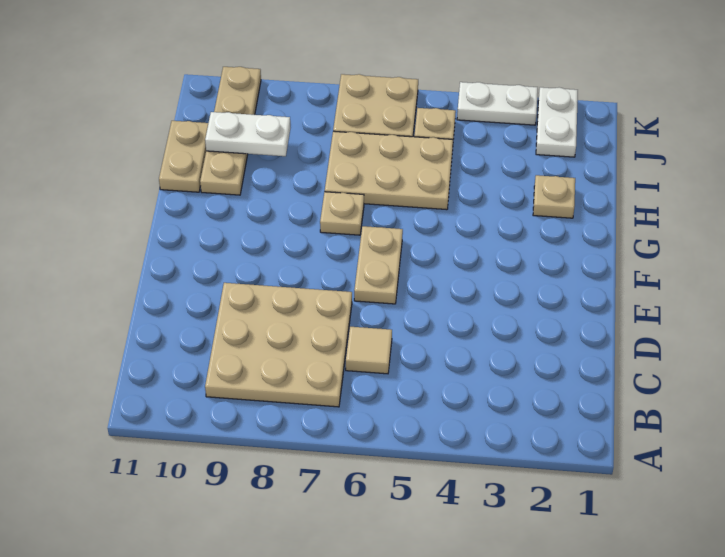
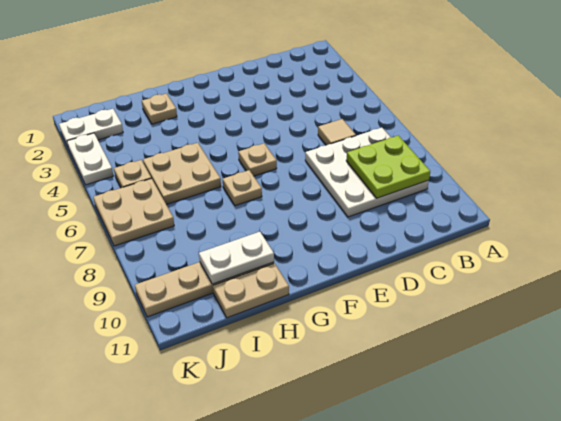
tan 3x3 plate [205,283,352,407] -> white 3x3 plate [305,127,429,217]
none -> lime 2x2 plate [346,136,430,198]
tan 1x2 plate [354,226,403,304] -> tan 1x1 plate [238,143,277,176]
tan 2x3 plate [325,131,453,210] -> tan 2x2 plate [143,143,221,205]
white 1x2 plate [205,112,290,156] -> white 1x2 plate turned to [199,232,274,284]

